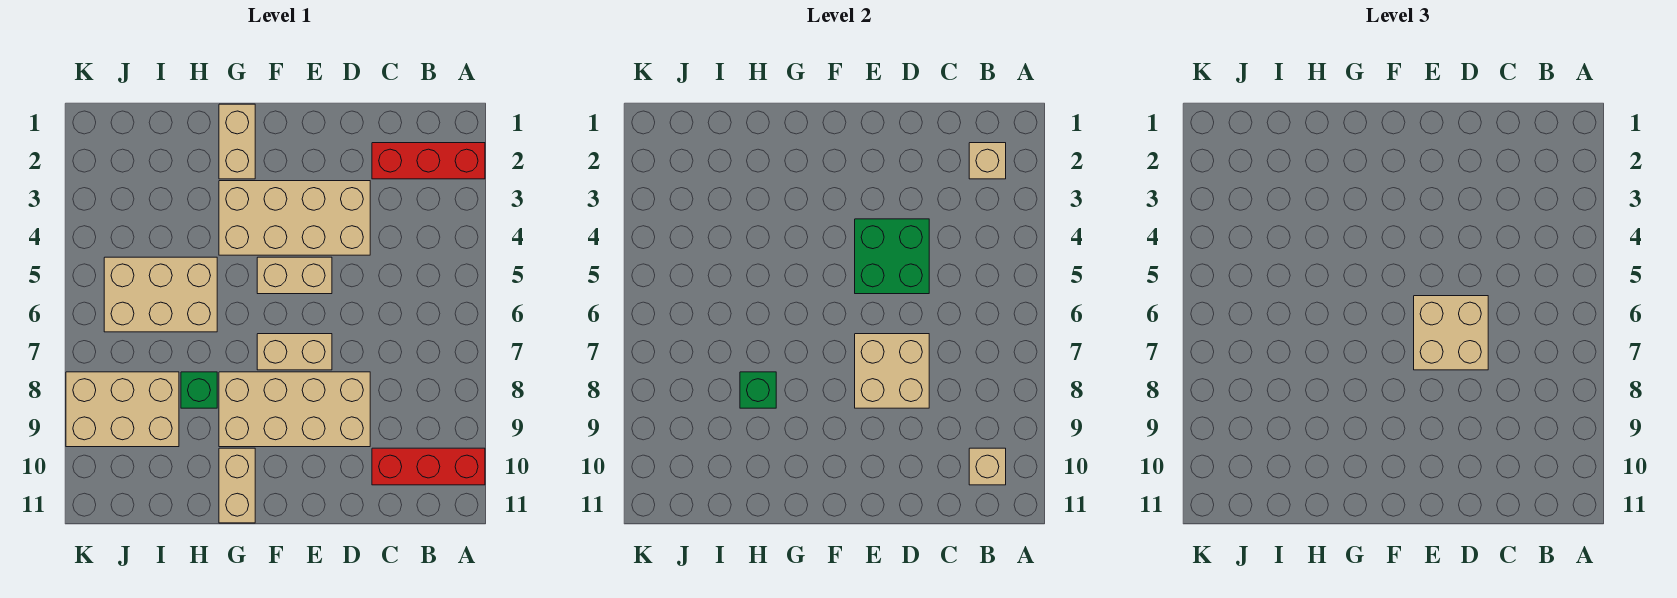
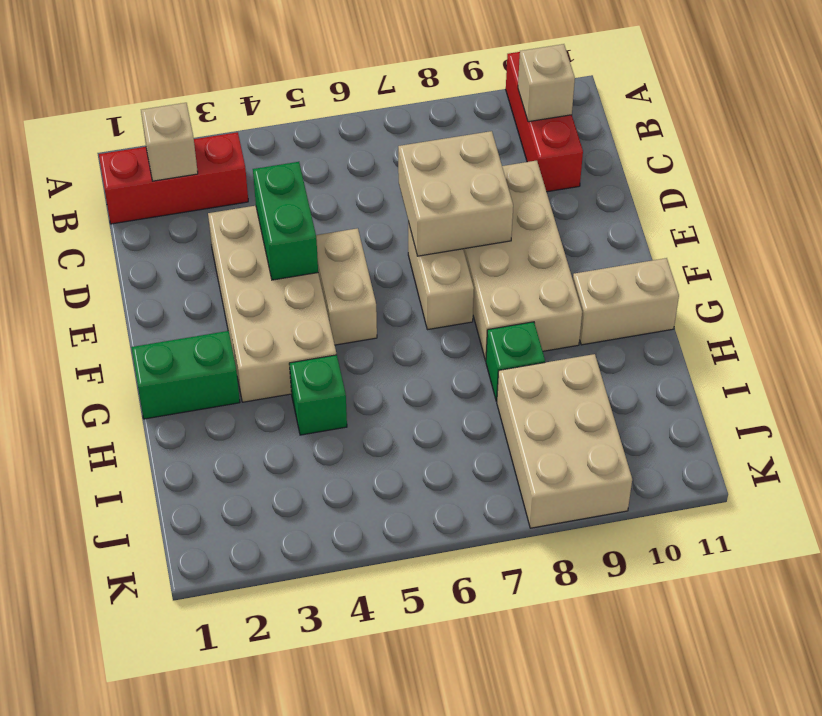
red 1x3 brick [372,143,485,179] -> red 1x3 brick turned to [99,132,248,224]
green 2x2 brick [855,219,929,294] -> green 1x2 brick [253,162,318,280]
tan 2x2 brick [1414,296,1488,370] -> none
tan 1x2 brick [219,104,255,179] -> green 1x2 brick [131,331,240,419]
tan 2x3 brick [104,257,217,332] -> none
green 1x1 brick [740,372,776,408] -> green 1x1 brick moved to [289,355,347,435]

